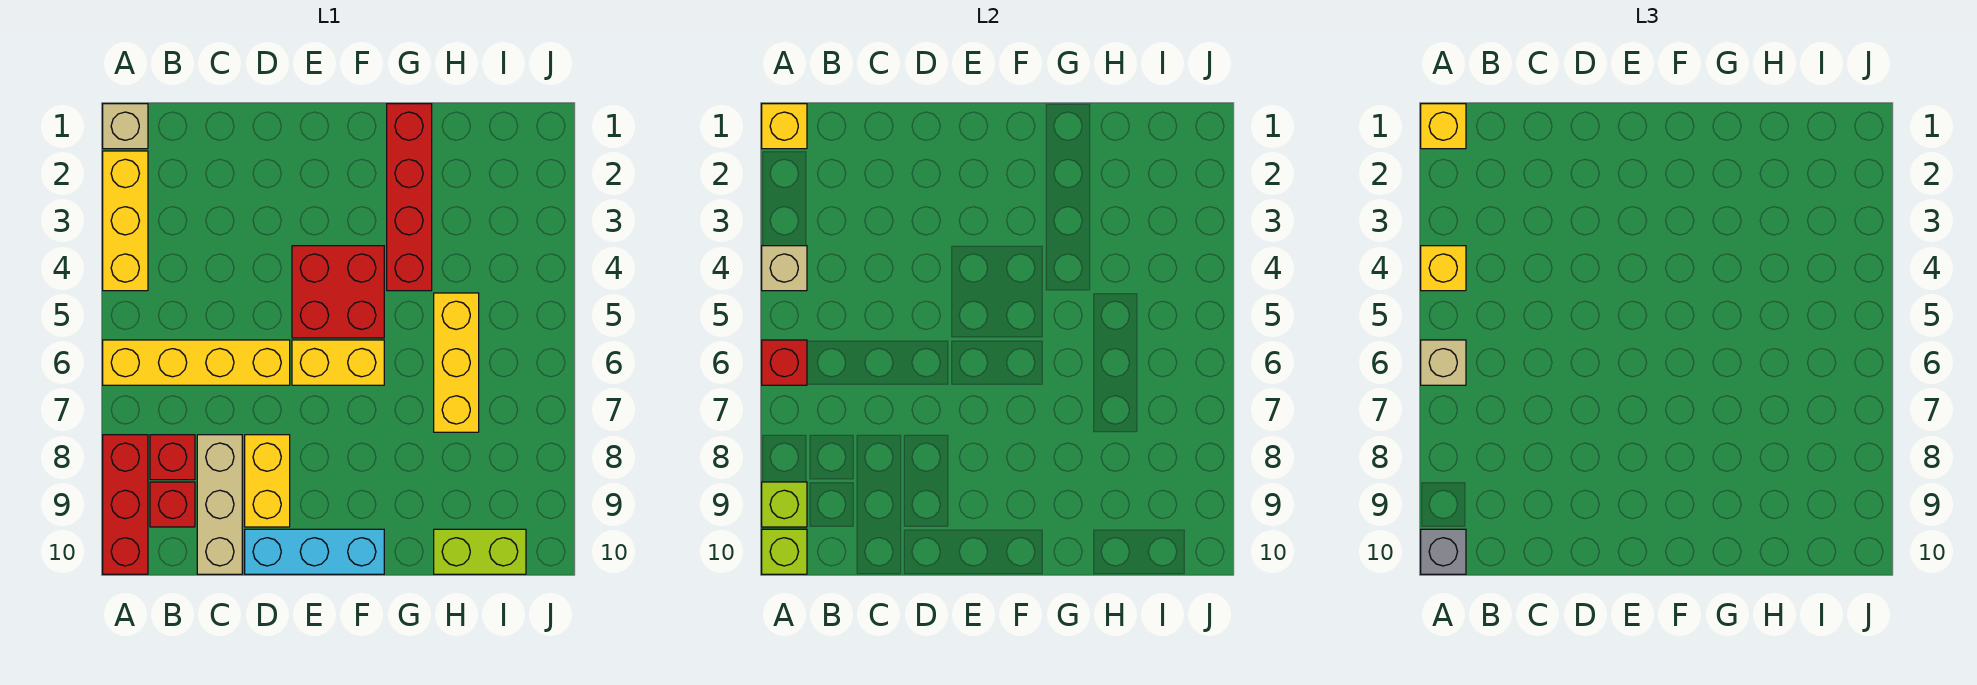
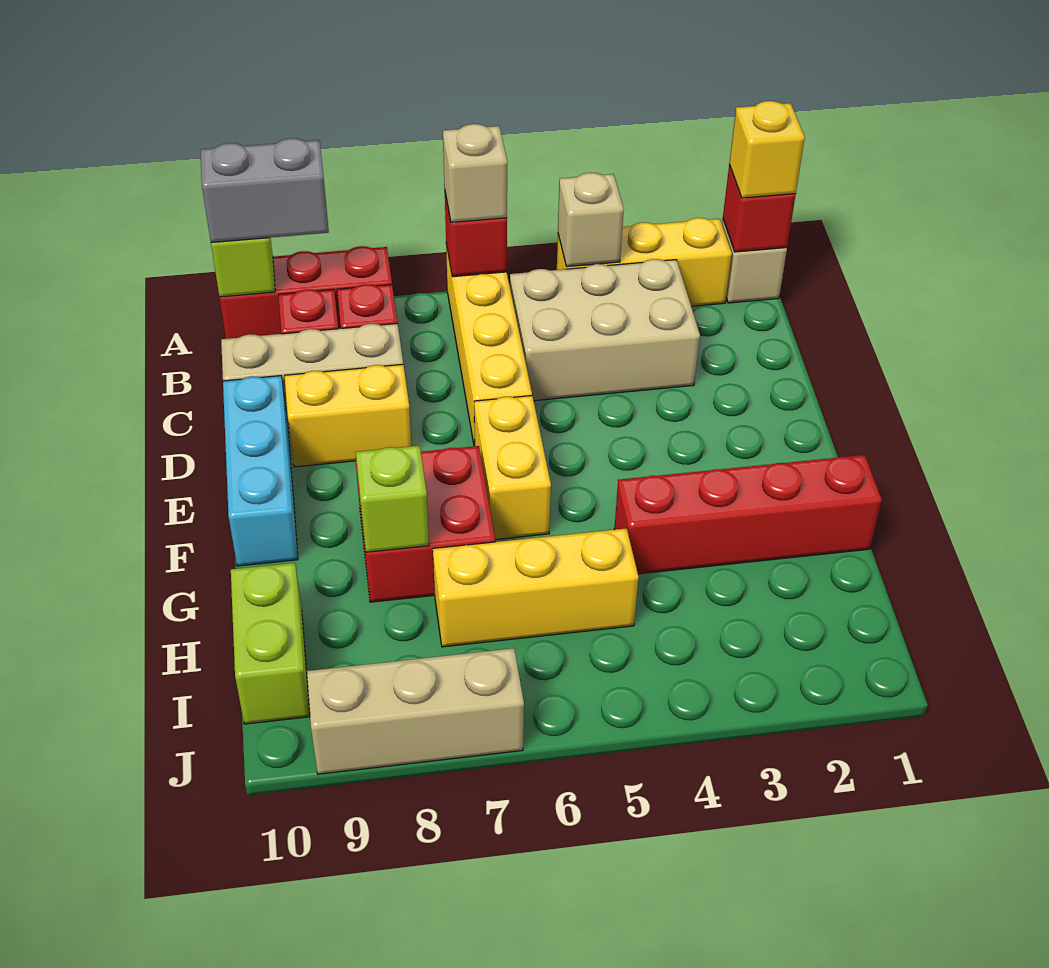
yellow 1x1 brick [762,104,807,149] -> red 1x1 brick [723,165,796,252]
yellow 1x1 brick [1421,246,1466,291] -> none
lime 1x1 brick [762,482,807,527] -> lime 1x1 brick moved to [356,445,429,552]
grey 1x1 brick [1421,529,1466,574] -> grey 1x2 brick [201,138,329,243]
none -> tan 2x3 brick [510,259,700,401]
red 2x2 brick [292,246,384,338] -> red 2x2 brick moved to [355,446,495,602]
none -> tan 1x3 brick [307,648,524,774]

